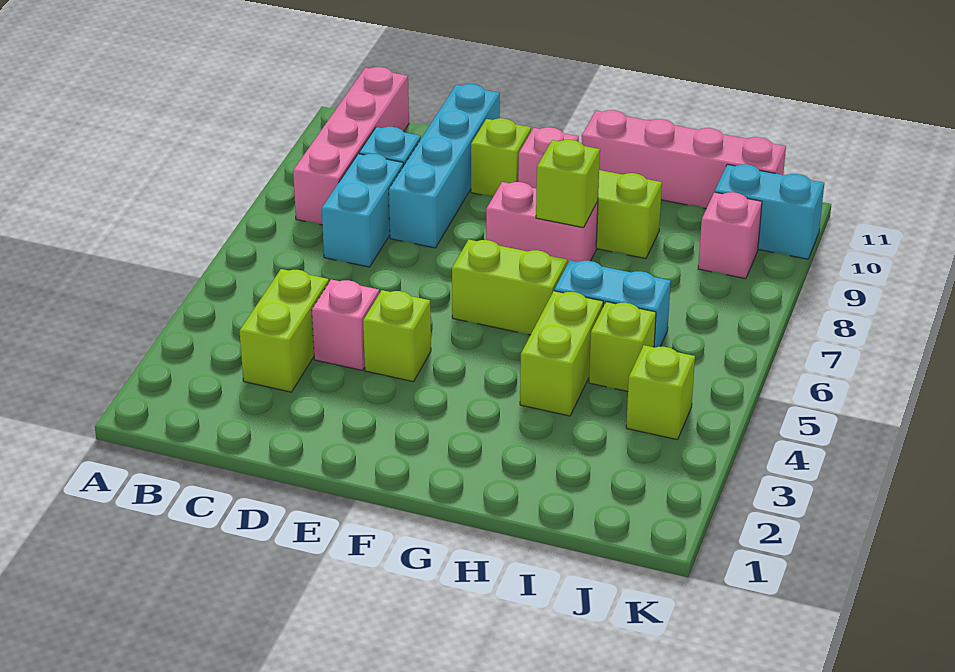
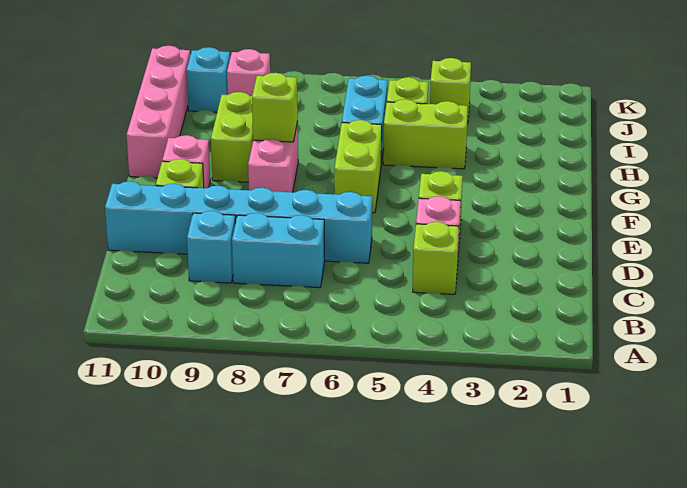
pink 1x4 brick [293,67,409,225] -> none
lime 1x2 brick [239,269,329,392] -> lime 1x1 brick [413,222,459,294]
cyan 1x4 brick [389,84,500,248] -> cyan 1x6 brick [105,181,372,263]
cyan 1x2 brick [715,164,824,259] -> cyan 1x1 brick [187,47,230,112]

